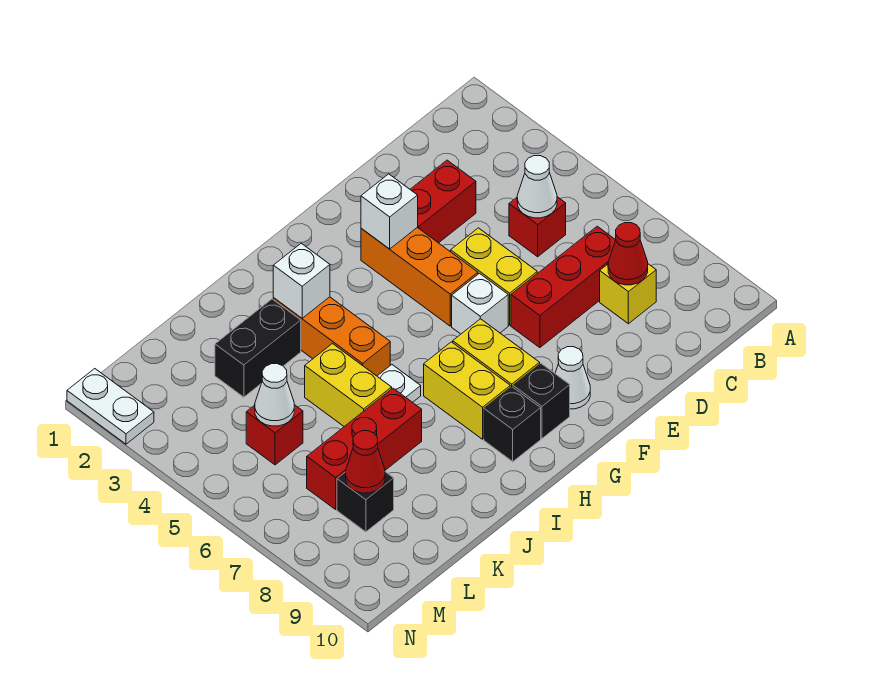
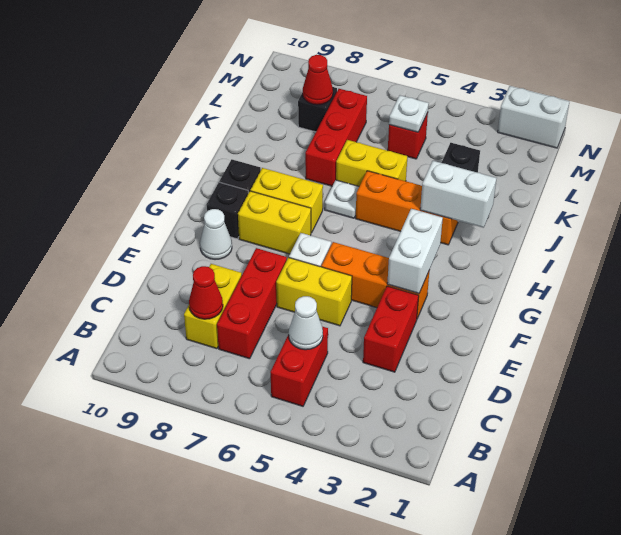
red 1x1 brick [509,197,566,257] -> red 1x2 brick [270,327,328,406]
yellow 1x1 brick [600,264,656,324] -> yellow 1x2 brick [184,264,242,349]
white 1x1 brick [361,174,418,249] -> white 1x2 brick [387,209,443,294]
white 1x1 brick [273,243,330,318] -> white 1x2 brick [420,161,496,228]
white 1x1 cone [255,364,294,426] -> white 1x1 plate [389,95,429,132]
white 1x2 plate [67,369,154,444] -> white 1x2 brick [498,86,569,148]

